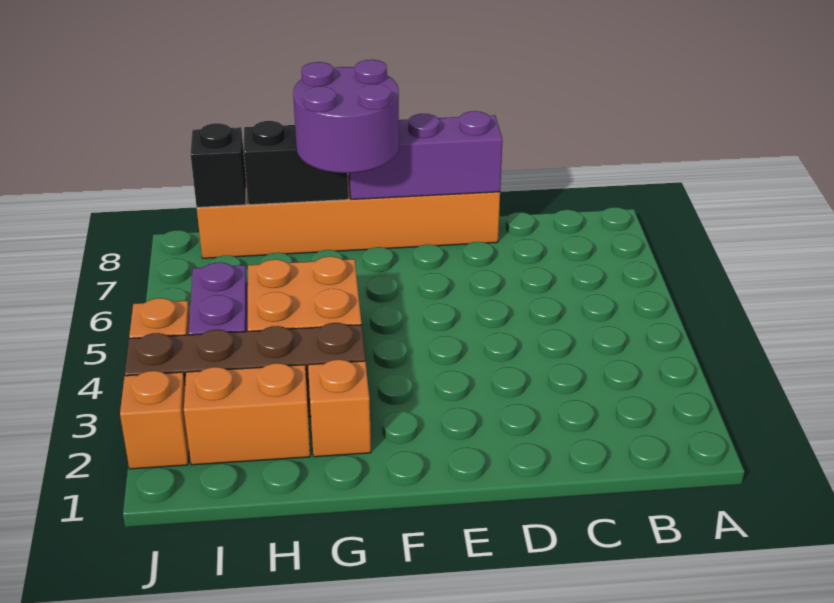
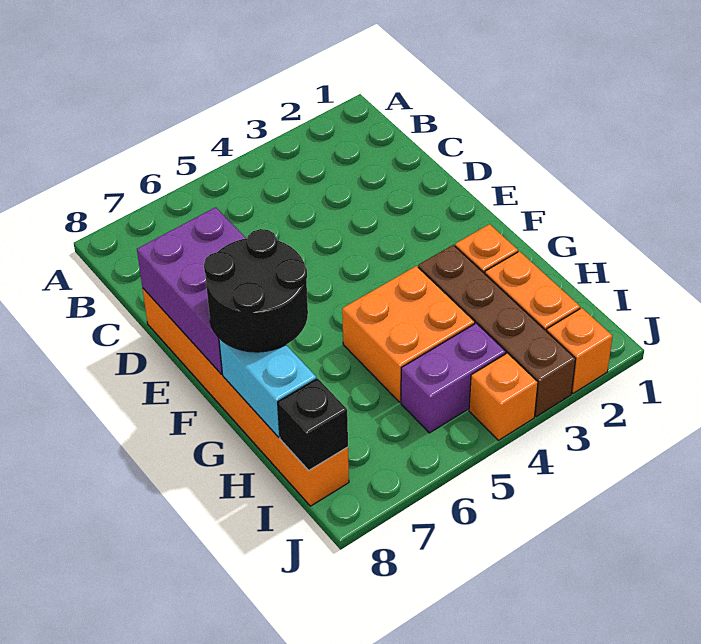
purple 1x3 brick [348,111,502,200] -> purple 2x3 brick [137,207,246,374]
purple 2x2 round brick [293,60,399,173] -> black 2x2 round brick [204,229,308,352]
black 1x2 brick [244,121,348,205] -> cyan 1x2 brick [219,338,316,437]

